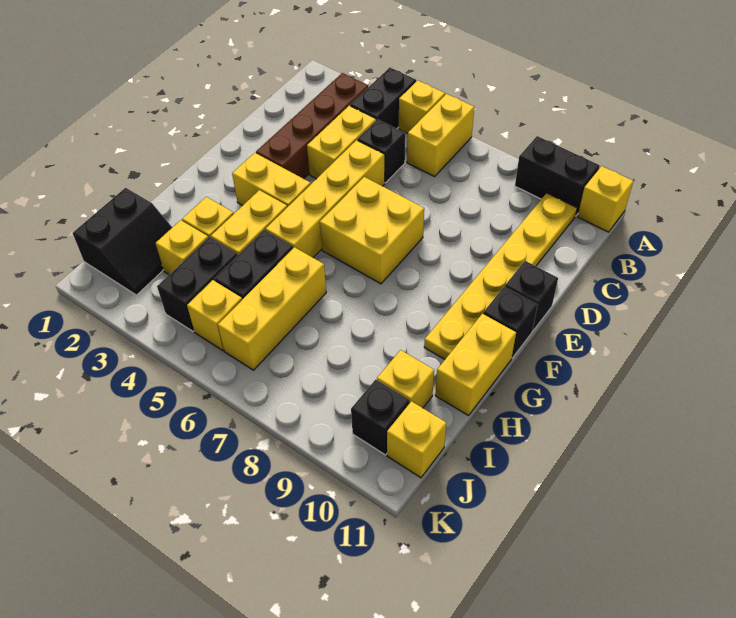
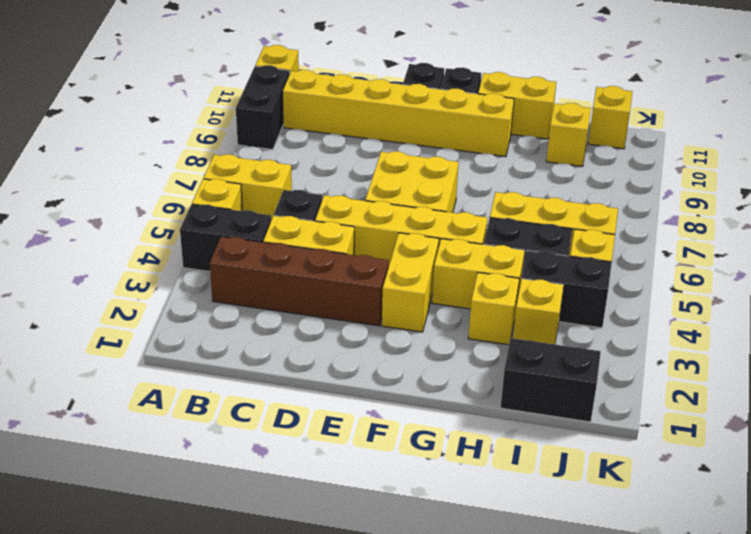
yellow 1x6 plate [424,193,577,359] -> yellow 1x6 brick [283,70,514,157]
black 1x1 brick [351,380,410,455] -> none

